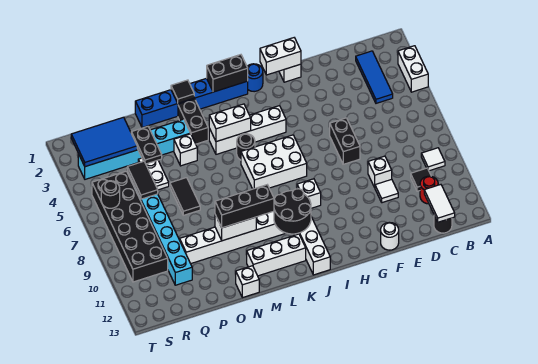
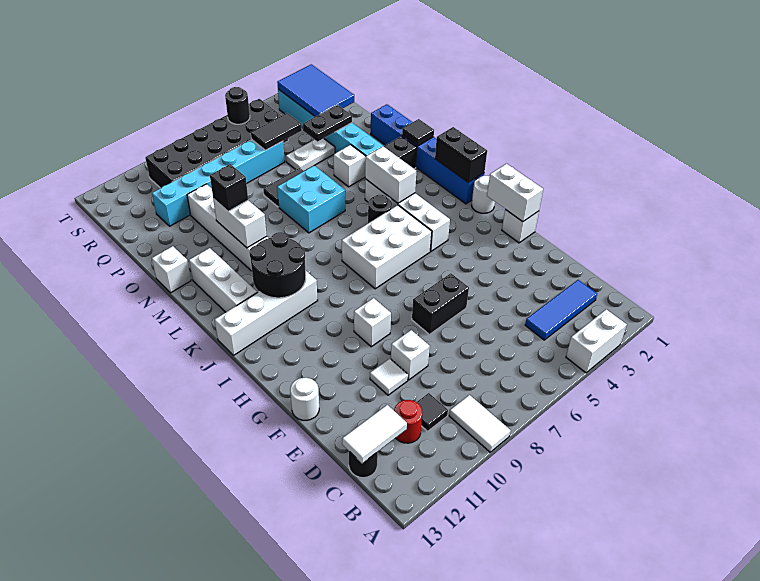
white 1x1 tile [421,148,445,171] -> white 1x2 tile [449,395,511,452]
blue 1x1 round brick [247,64,263,92] -> white 1x1 round brick [472,176,495,213]
white 2x3 brick [241,135,307,189] -> white 2x3 brick turned to [342,205,432,289]
white 1x1 brick [297,179,321,208] -> white 1x1 brick moved to [354,298,391,347]
black 1x3 brick [215,185,274,228] -> black 1x1 brick [210,164,248,211]
none -> cyan 2x2 brick [277,166,345,233]

